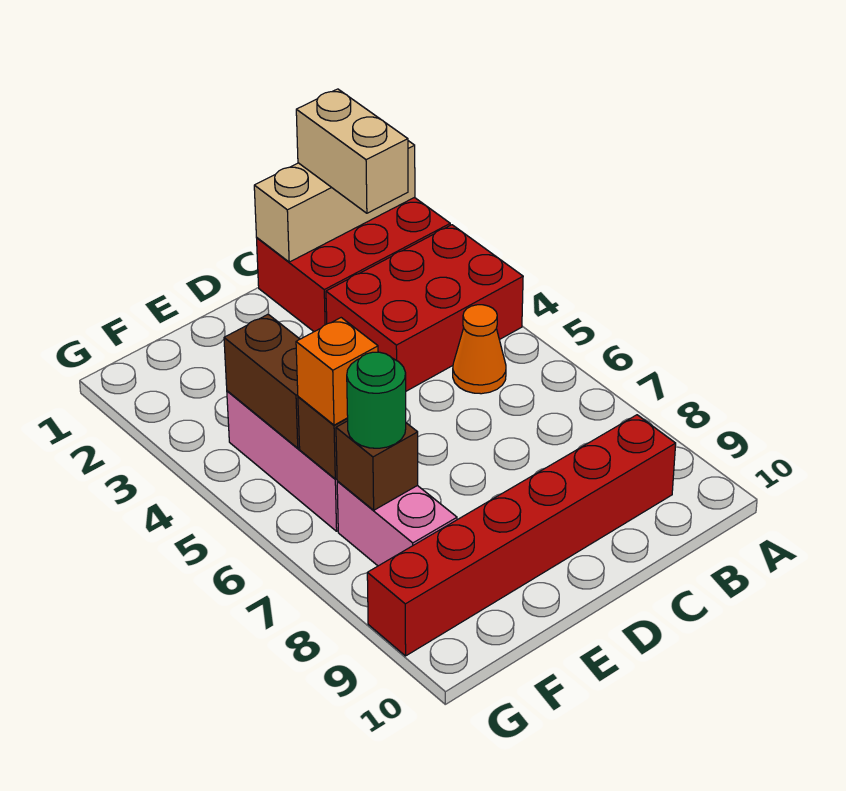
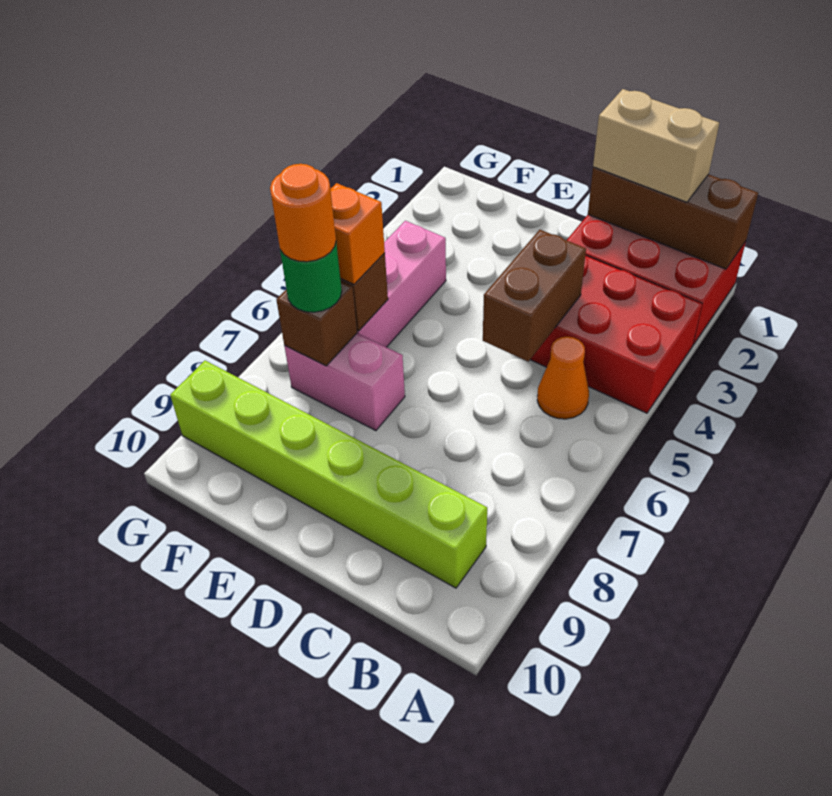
tan 1x3 brick [254,141,415,262] -> brown 1x3 brick [588,167,758,269]
tan 1x2 brick [296,89,408,213] -> tan 1x2 brick turned to [593,89,719,202]
red 1x6 brick [367,415,676,656] -> lime 1x6 brick [170,361,487,588]
brown 1x2 brick [224,314,300,448] -> brown 1x2 brick moved to [483,230,586,361]
pink 1x2 brick [337,481,457,566] -> pink 1x2 brick turned to [284,333,405,431]
none -> orange 1x1 round brick [270,164,336,262]

